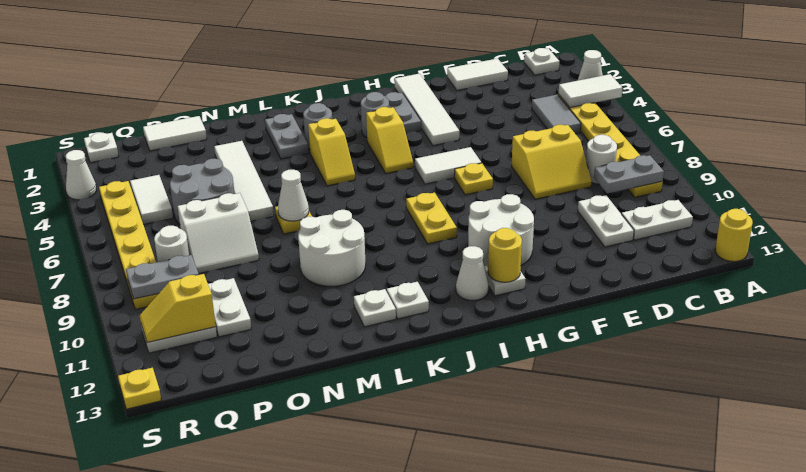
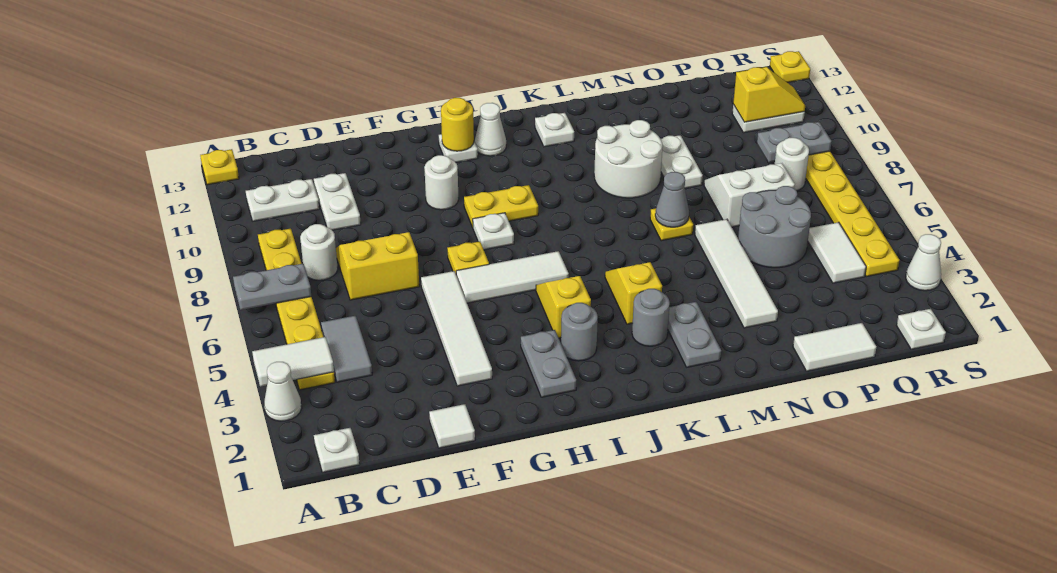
yellow 1x1 round brick [715,209,753,262] -> yellow 1x1 plate [200,149,239,185]
grey 1x2 plate [594,155,664,194] -> grey 1x2 plate moved to [233,264,311,310]
white 1x2 tile [447,58,508,90] -> white 1x1 tile [429,404,475,448]
white 1x4 tile [394,74,459,146] -> white 1x4 tile moved to [421,271,492,386]
white 1x2 tile [415,147,481,184] -> white 1x3 tile [456,251,569,303]
white 2x2 round brick [468,194,534,266] -> white 1x1 round brick [424,155,459,210]
yellow 1x2 plate [406,193,457,244] -> yellow 1x2 plate turned to [464,185,538,227]
white 1x1 plate [354,289,396,327] -> white 1x1 plate moved to [473,213,514,250]
white 1x1 cone [278,170,309,221] -> grey 1x1 cone [655,172,689,227]
white 1x2 plate [208,278,251,337] -> white 1x2 plate moved to [661,135,703,188]

